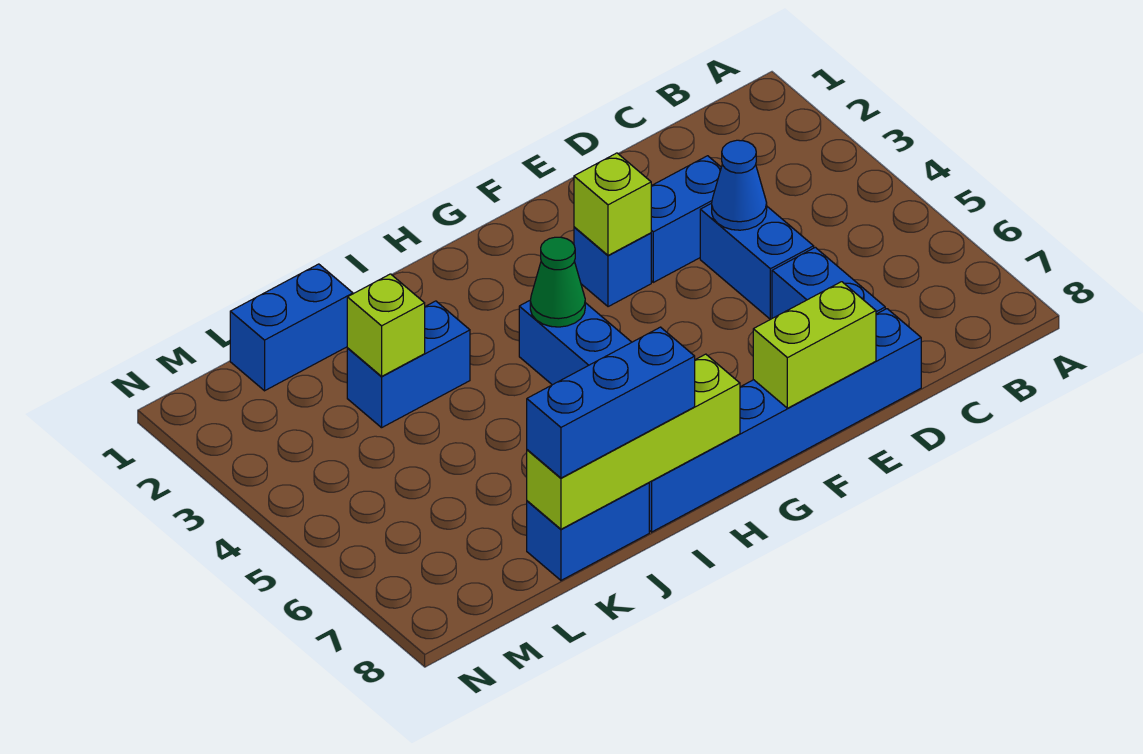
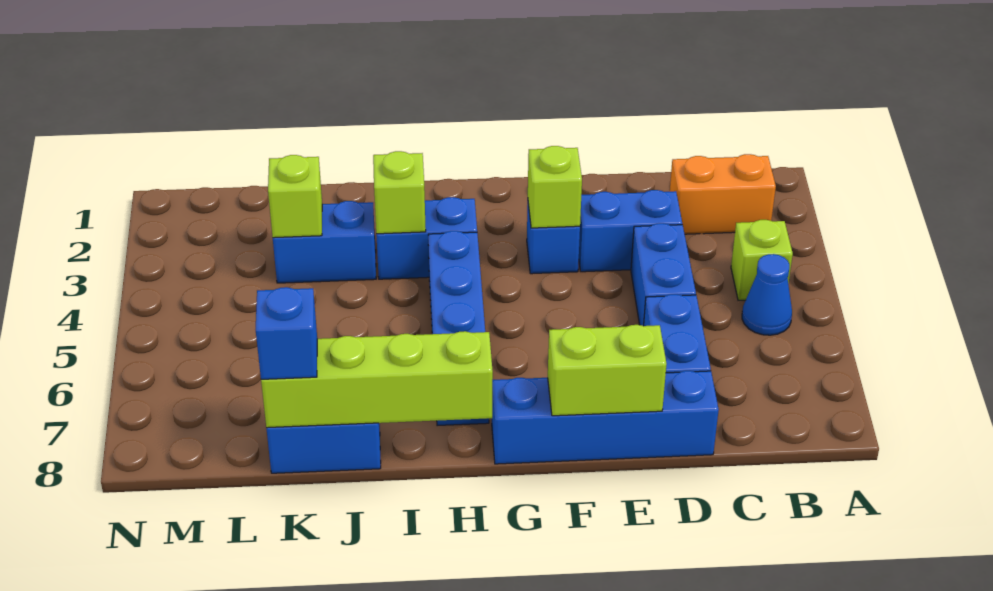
none -> orange 1x2 brick [670,154,776,234]
none -> lime 1x1 brick [731,220,793,300]
blue 1x1 cone [712,140,767,230] -> blue 1x1 cone moved to [742,254,792,335]
blue 1x6 brick [649,309,921,532] -> blue 1x4 brick [492,371,719,464]
green 1x1 cone [530,237,585,327] -> none
none -> lime 1x1 brick [373,151,426,234]
blue 1x3 brick [527,327,695,478] -> blue 1x1 brick [256,287,317,379]
blue 1x2 brick [230,264,353,391] -> blue 1x2 brick moved to [376,197,477,279]

